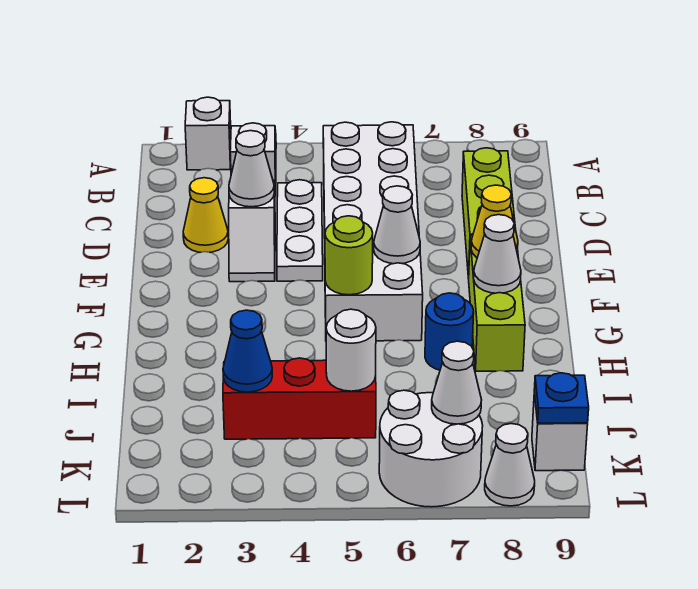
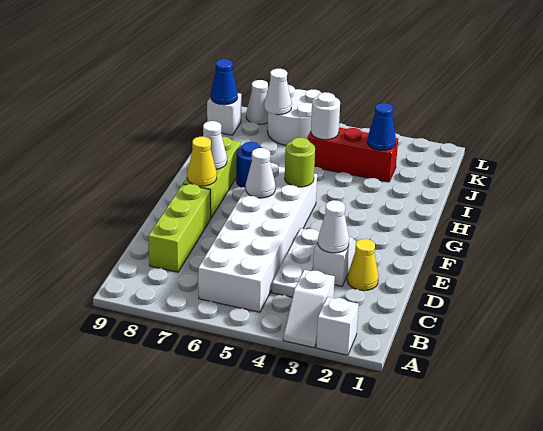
blue 1x1 plate [534,373,589,423] -> blue 1x1 cone [211,59,238,105]

